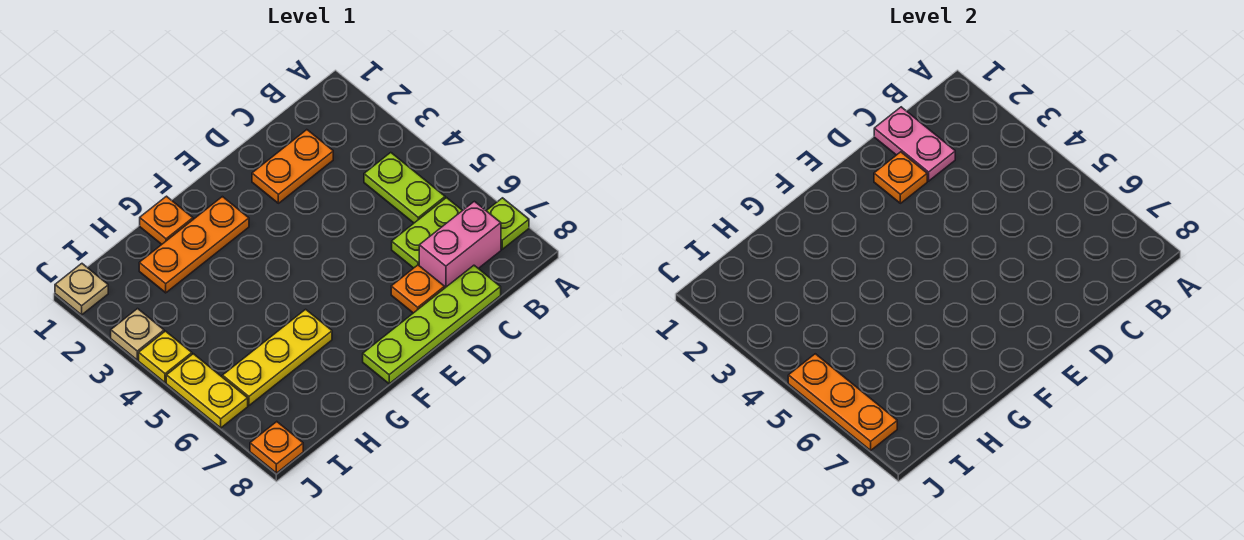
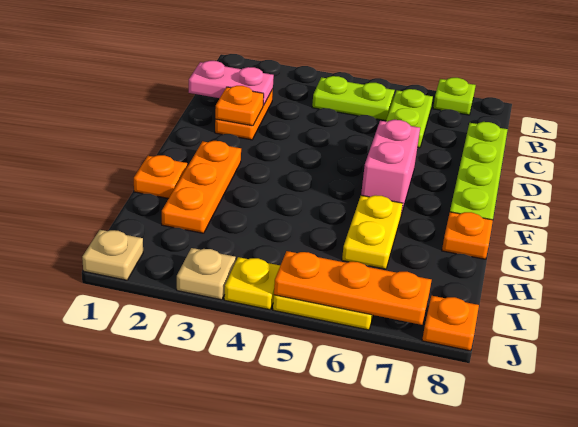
pink 1x2 brick [419,201,501,288] -> pink 1x2 brick moved to [361,120,420,214]
orange 1x1 plate [391,265,445,313] -> orange 1x1 plate moved to [442,212,493,259]
yellow 1x3 plate [222,309,332,405] -> yellow 1x2 plate [342,195,403,269]

